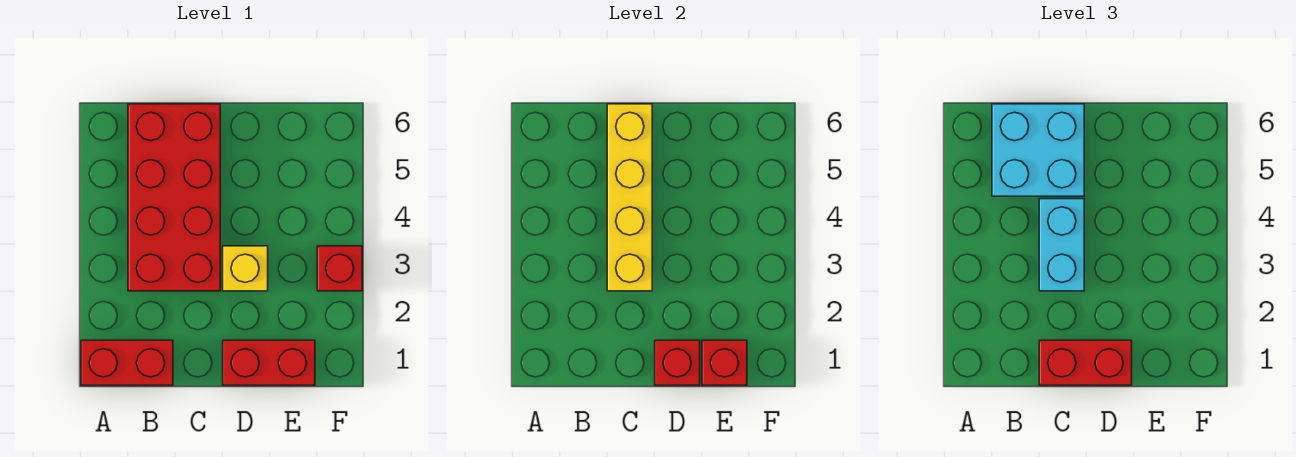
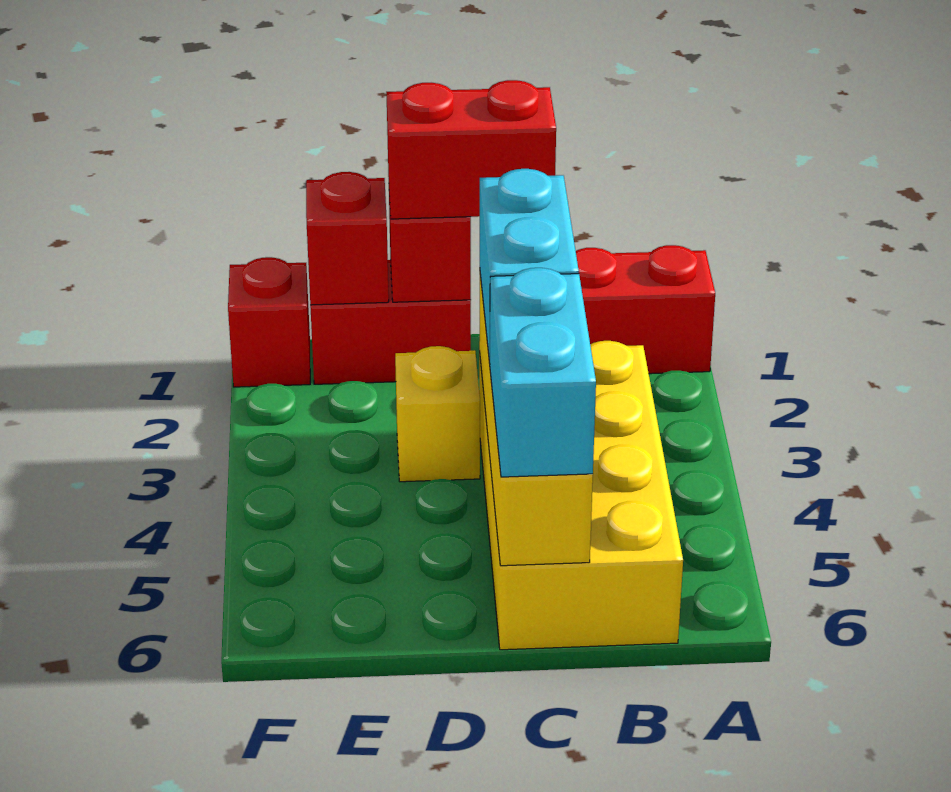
red 2x4 brick [128,104,220,291] -> yellow 2x4 brick [479,341,683,650]
cyan 2x2 brick [992,104,1084,196] -> cyan 1x2 brick [490,268,596,477]
red 1x1 brick [317,246,362,291] -> red 1x1 brick moved to [228,257,310,387]

